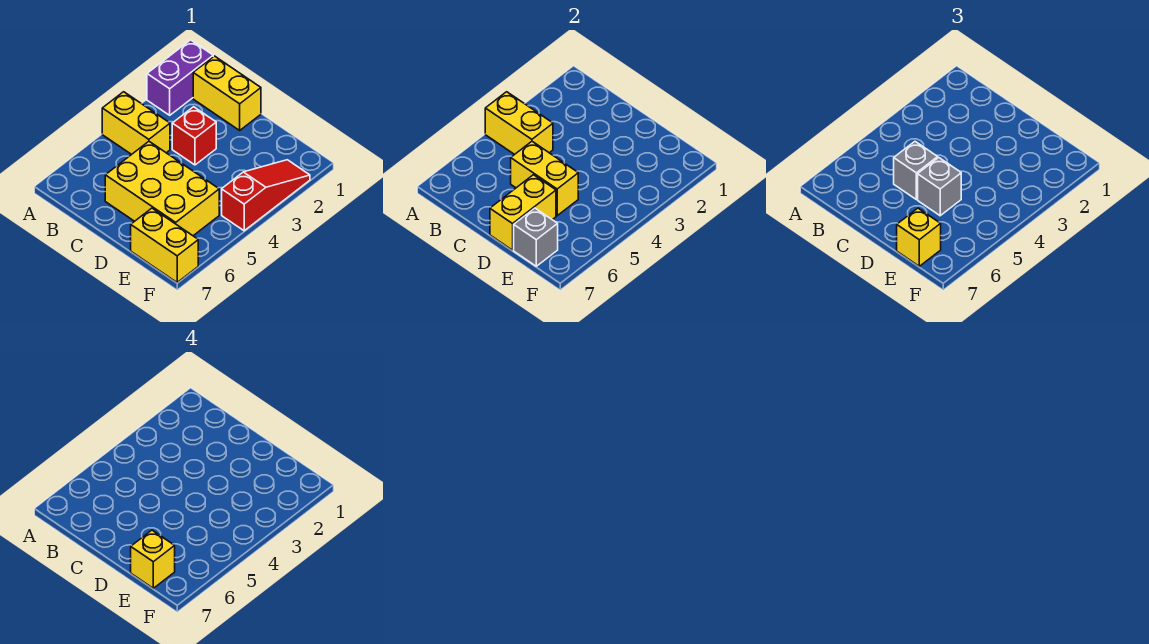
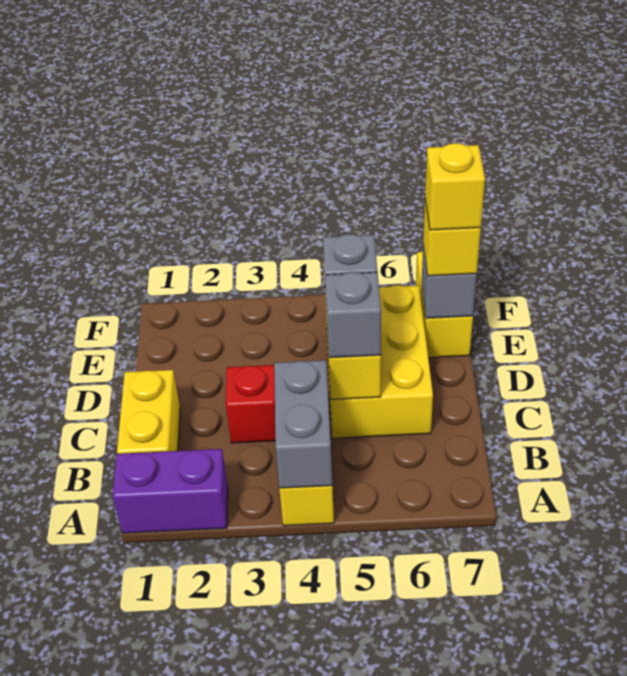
yellow 1x2 brick [485,92,553,155] -> grey 1x2 brick [274,360,332,488]
yellow 1x2 brick [490,175,556,250] -> none
red 1x3 slope [222,160,310,231] -> none

